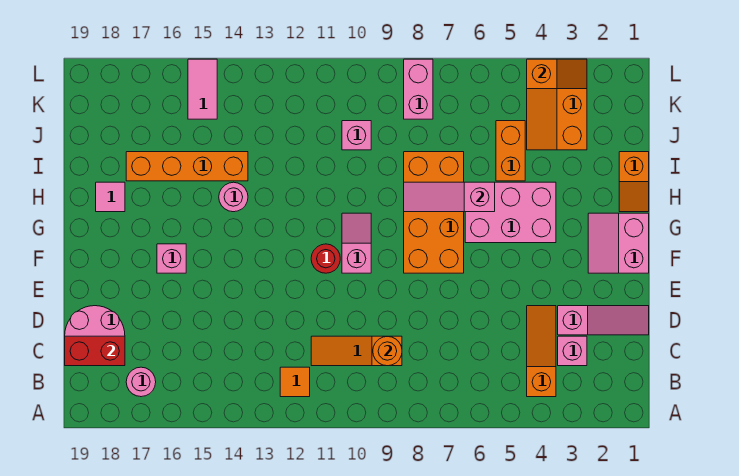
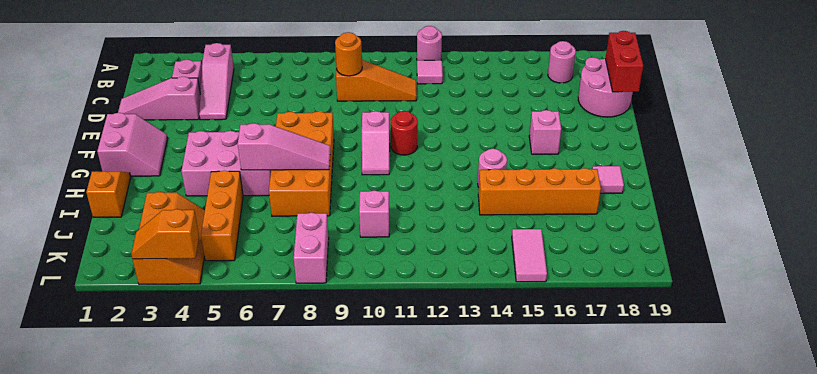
none -> pink 1x1 round brick [417,26,442,60]
orange 1x3 slope [527,306,556,397] -> pink 1x3 slope [199,43,234,120]
orange 1x1 tile [280,367,310,397] -> pink 1x1 tile [417,60,443,84]
red 1x2 brick [65,336,125,366] -> red 1x2 brick turned to [605,31,643,92]
orange 1x2 brick [496,121,525,181] -> orange 1x3 brick [201,170,243,261]

